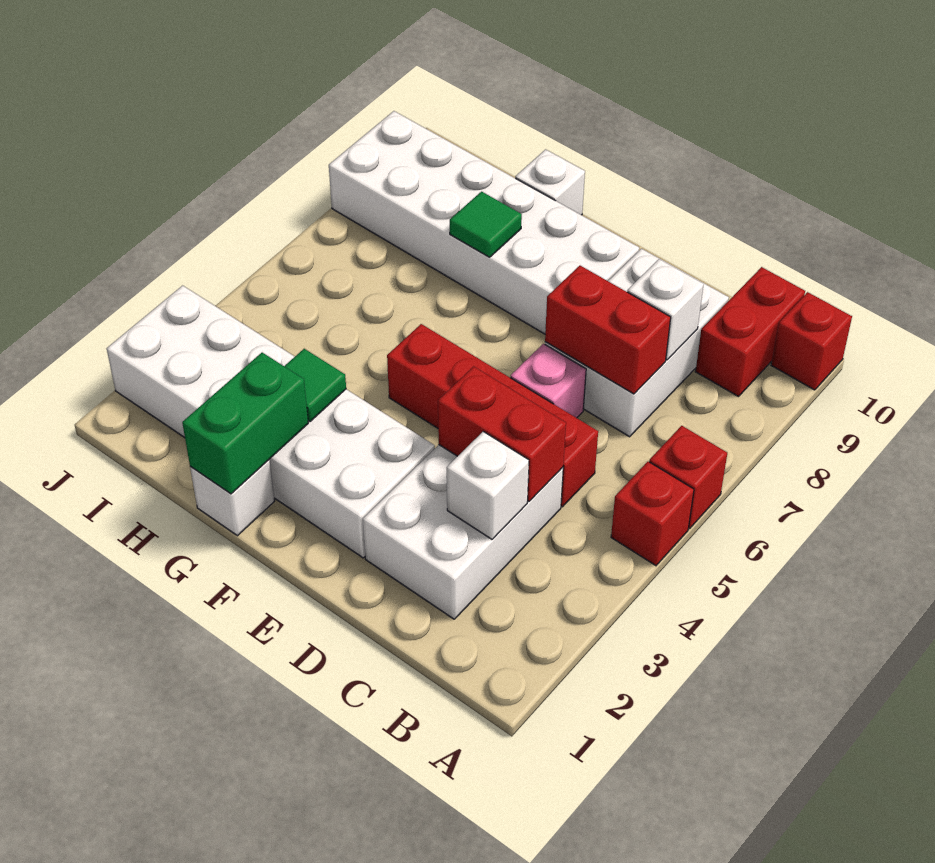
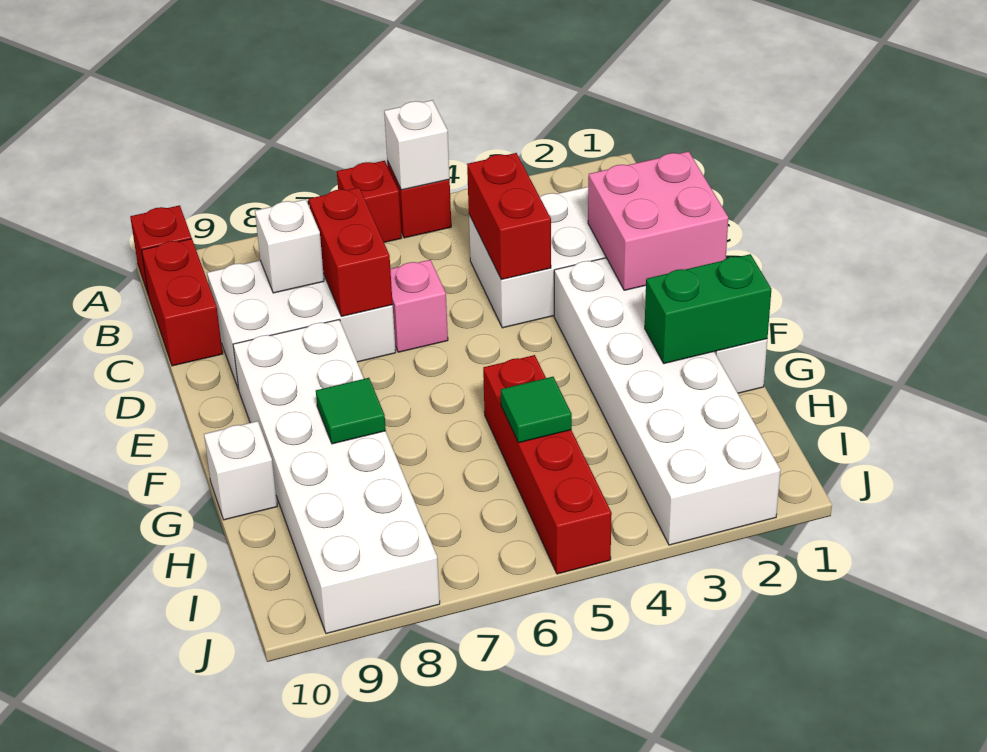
red 1x2 brick [695,267,805,397] -> red 1x2 brick turned to [142,239,223,366]
white 1x1 brick [447,432,529,539] -> white 1x1 brick moved to [384,100,450,190]
red 1x4 brick [387,324,598,507] -> red 1x4 brick moved to [483,355,612,574]
none -> pink 2x2 brick [588,151,728,290]
green 1x1 tile [284,349,346,421] -> green 1x1 tile moved to [501,377,572,443]

